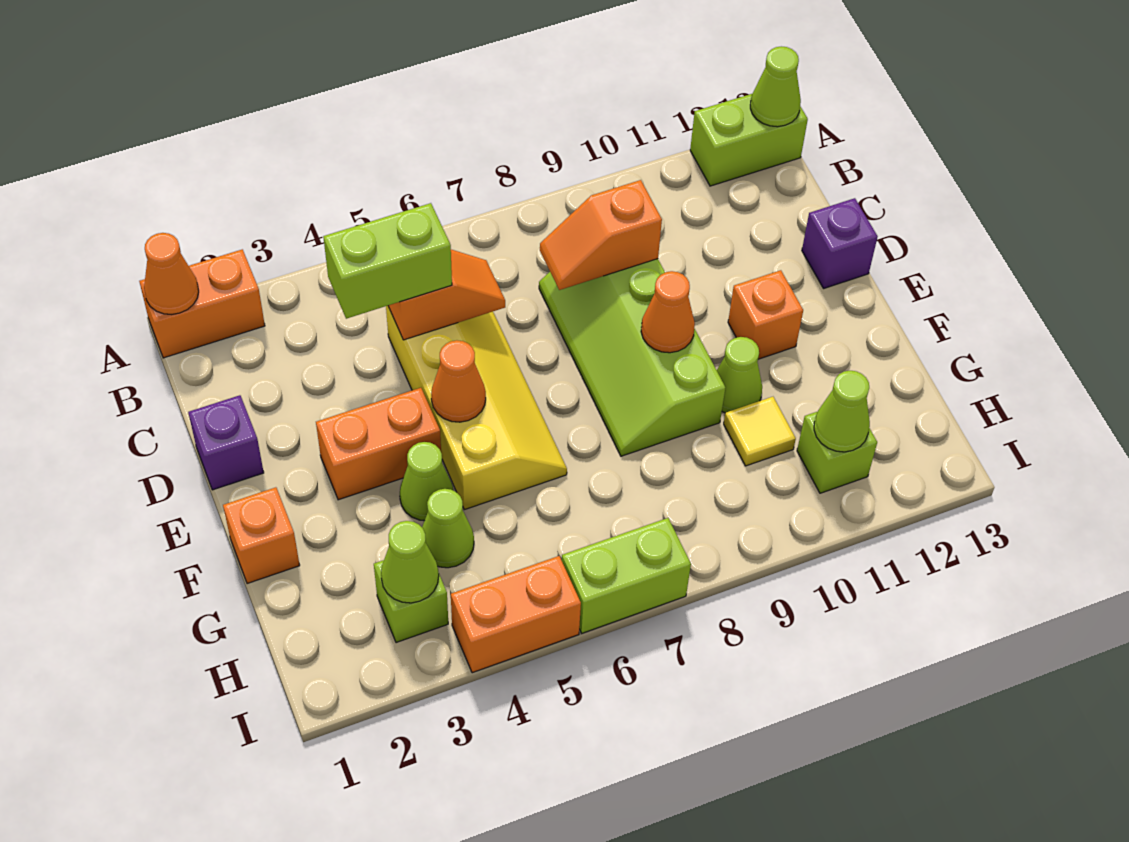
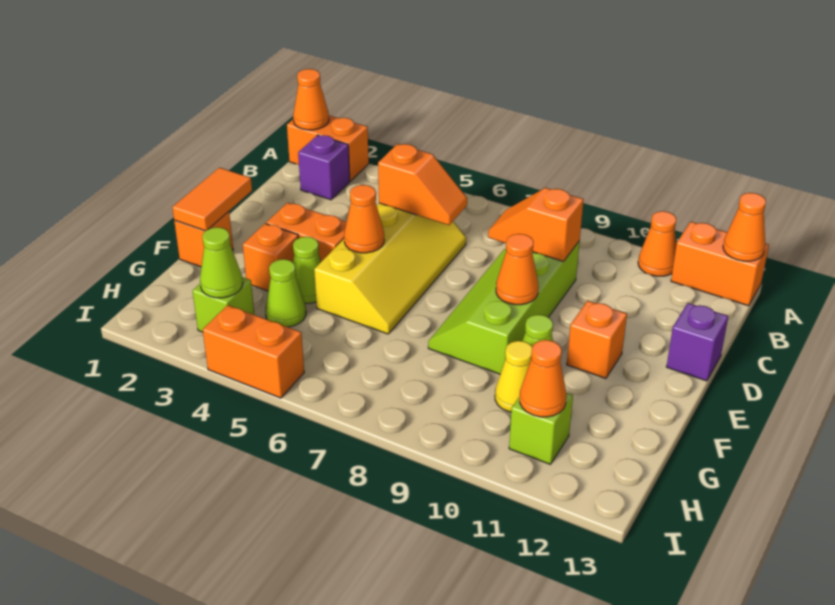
none -> orange 1x1 cone [638,211,676,276]
lime 1x2 brick [690,94,808,186] -> orange 1x2 brick [671,222,769,306]
lime 1x1 cone [750,46,801,127] -> orange 1x1 cone [723,193,766,261]
lime 1x2 brick [323,203,452,319] -> none
purple 1x1 brick [188,395,264,490] -> purple 1x1 brick moved to [298,135,350,200]
none -> orange 1x2 tile [172,168,252,231]
none -> orange 1x1 brick [243,224,298,291]
yellow 1x1 tile [724,397,796,466] -> yellow 1x1 cone [495,341,532,412]
lime 1x1 cone [814,371,870,452] -> orange 1x1 cone [520,340,566,417]
lime 1x2 brick [562,518,691,633] -> none

